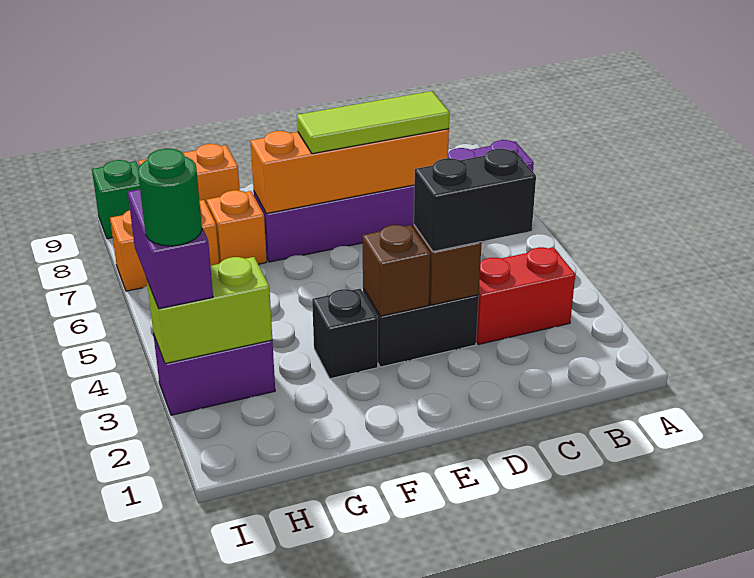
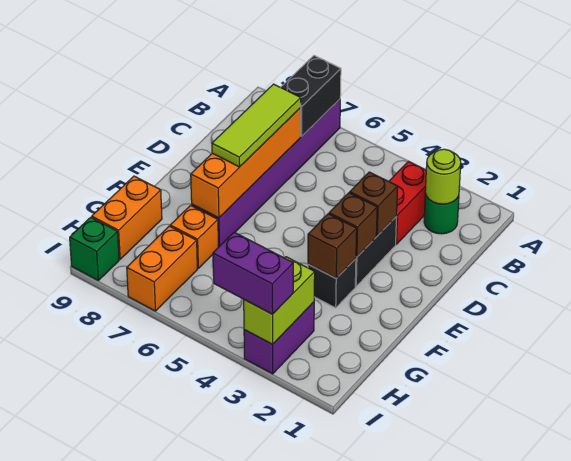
none -> lime 1x1 round brick [425,149,461,204]
black 1x2 brick [414,149,536,252] -> black 1x2 brick moved to [281,56,341,136]
none -> brown 1x1 brick [308,214,357,278]
green 1x1 round brick [138,149,202,246] -> green 1x1 round brick moved to [424,193,459,234]

